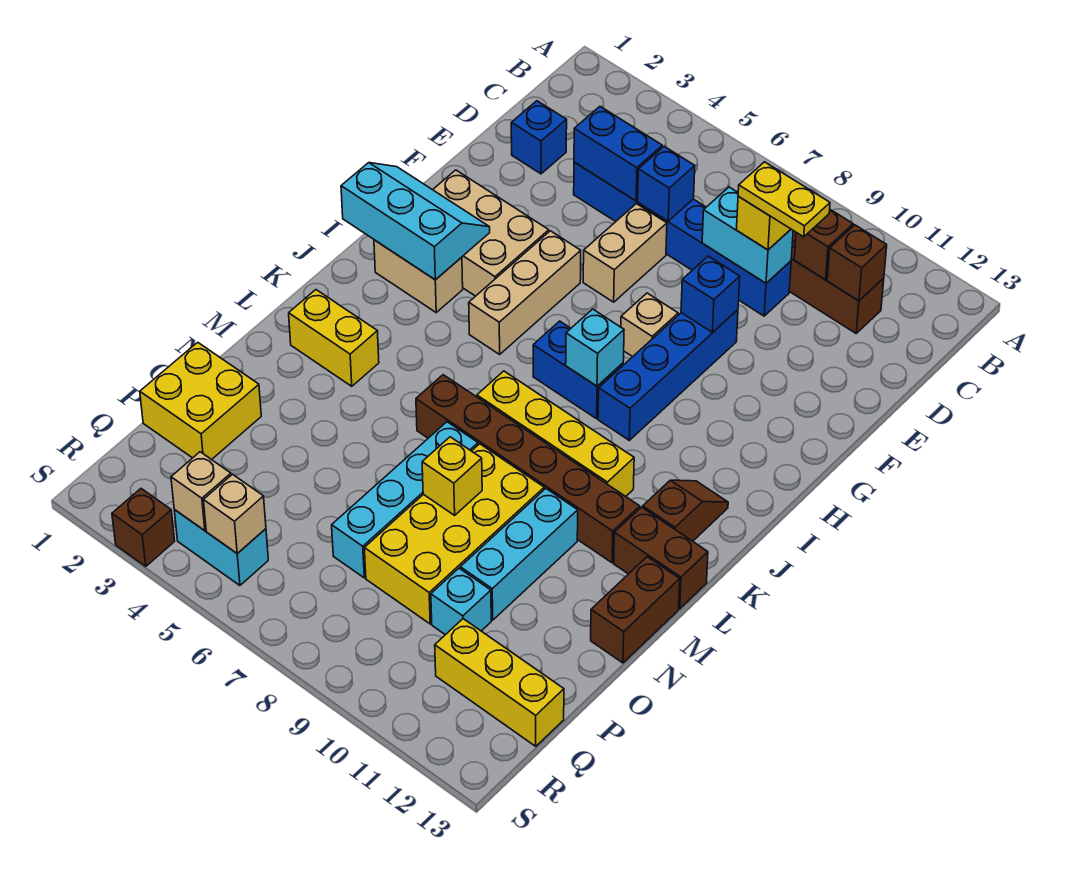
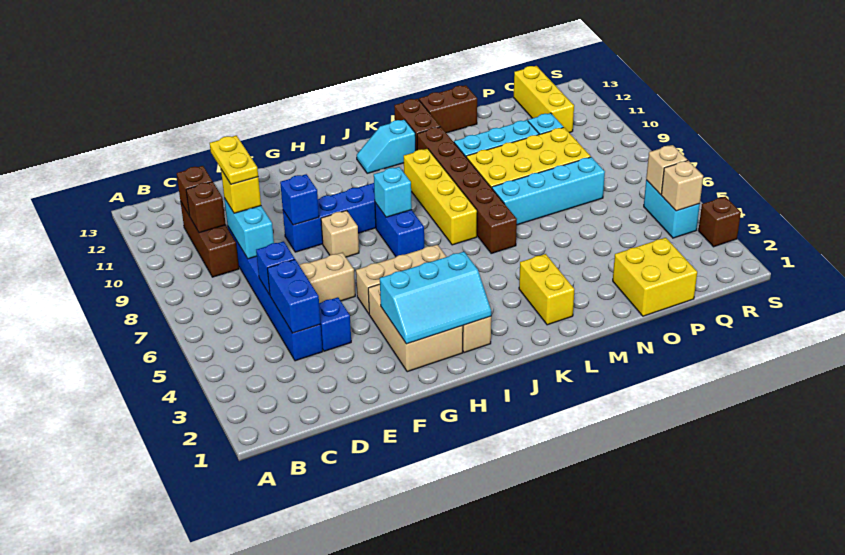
blue 1x1 brick [511,101,567,174] -> blue 1x1 brick moved to [319,297,351,351]
cyan 2x3 slope [341,163,490,280] -> cyan 2x3 slope turned to [380,252,491,344]
brown 1x2 slope [643,480,728,541] -> cyan 1x2 slope [357,119,416,174]
yellow 1x1 brick [422,437,482,515] -> none

